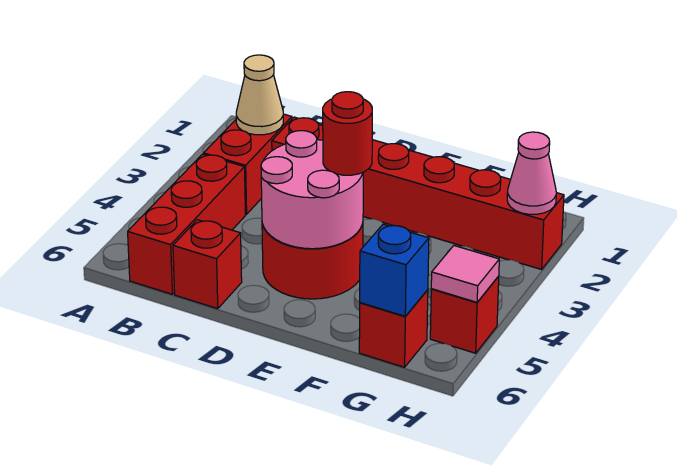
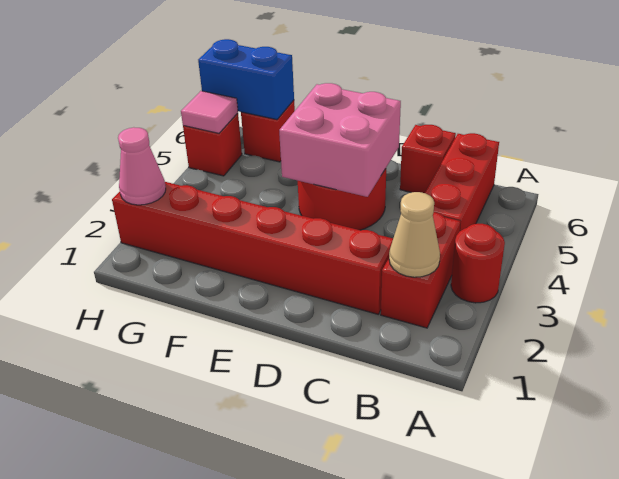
pink 2x2 round brick [261,131,363,249] -> pink 2x2 brick [279,83,401,197]
red 1x1 round brick [323,92,372,175] -> red 1x1 round brick moved to [451,224,505,303]
blue 1x1 brick [360,224,429,316] -> blue 1x2 brick [198,39,294,120]

